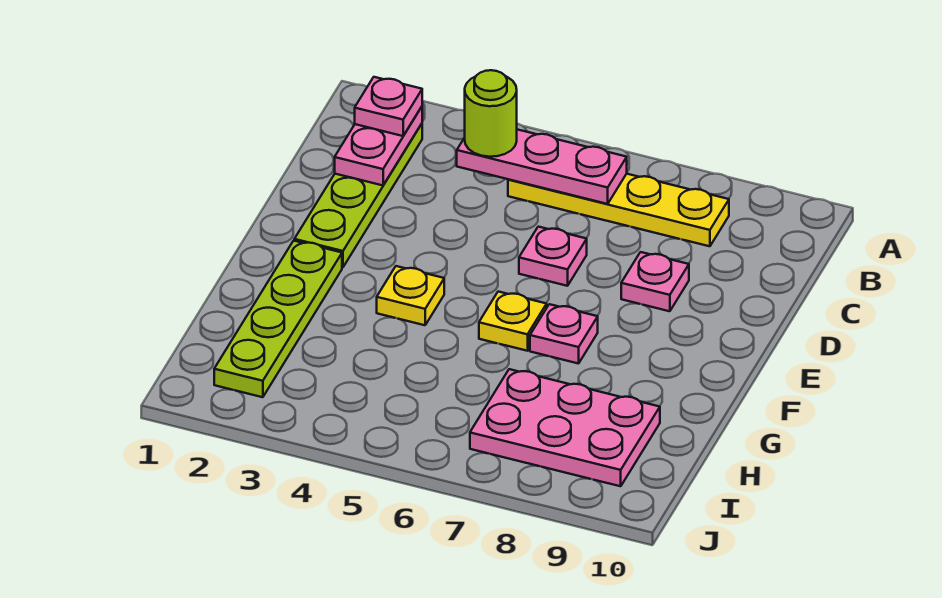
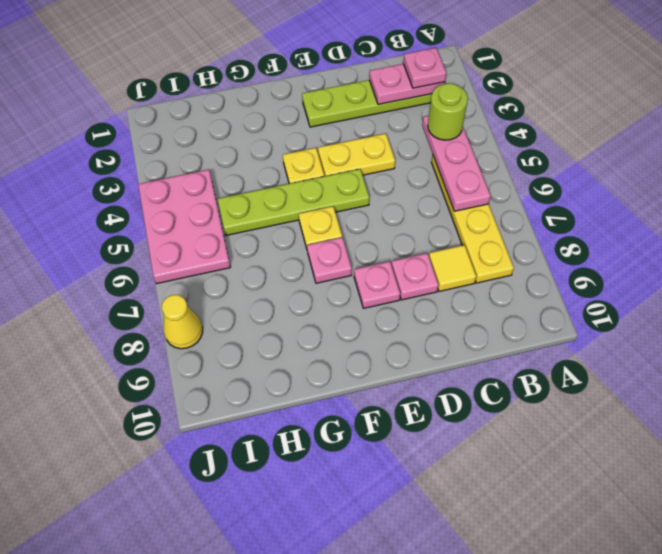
none -> yellow 1x1 tile [429,245,476,291]
none -> yellow 1x2 plate [318,134,395,176]
pink 1x1 plate [519,227,587,286] -> pink 1x1 plate moved to [354,262,400,308]
lime 1x4 plate [214,241,342,397] -> lime 1x4 plate moved to [218,169,369,235]
pink 2x3 plate [470,369,660,486] -> pink 2x3 plate moved to [138,170,230,284]
none -> yellow 1x1 cone [162,295,203,349]

